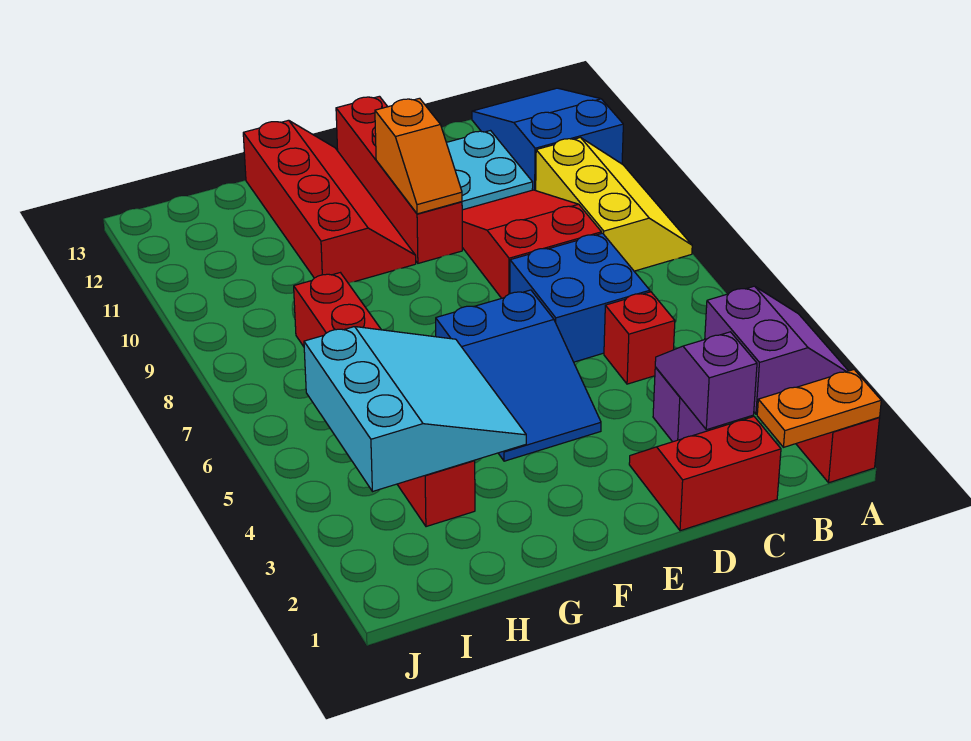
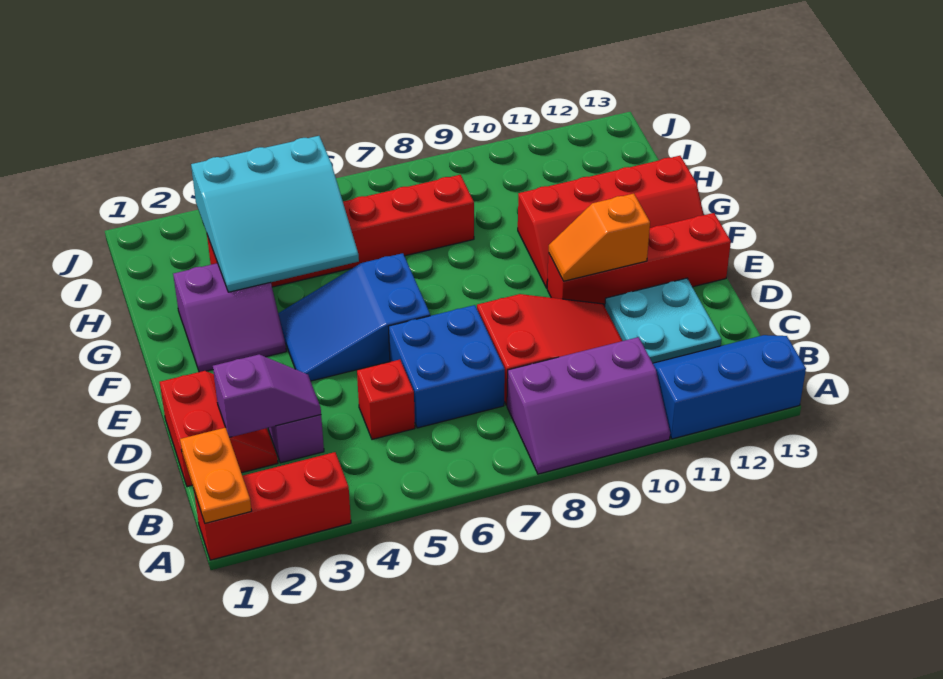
purple 2x2 slope [705,286,848,414] -> purple 2x2 slope moved to [173,263,286,372]
yellow 2x3 slope [536,138,692,271] -> purple 2x3 slope [507,337,670,474]
blue 2x3 slope [472,88,623,190] -> blue 2x3 slope turned to [653,335,806,439]

